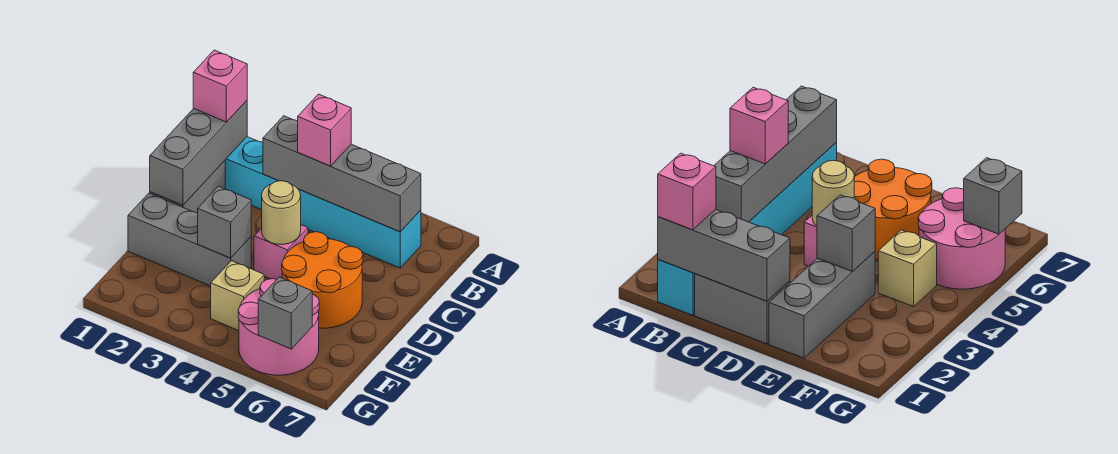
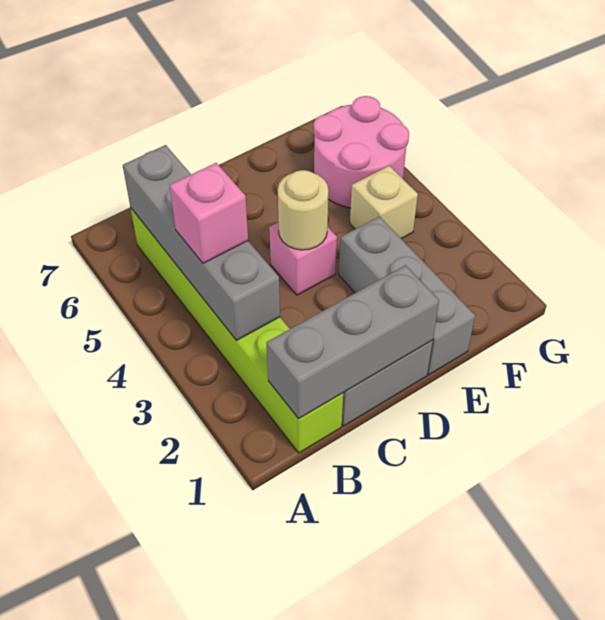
cyan 1x6 brick [225,137,421,268] -> lime 1x6 brick [130,207,343,453]
pink 1x1 brick [193,50,247,122] -> none
orange 2x2 round brick [282,232,363,328] -> none
grey 1x1 brick [198,186,251,258] -> none
grey 1x1 brick [258,277,312,349] -> none

